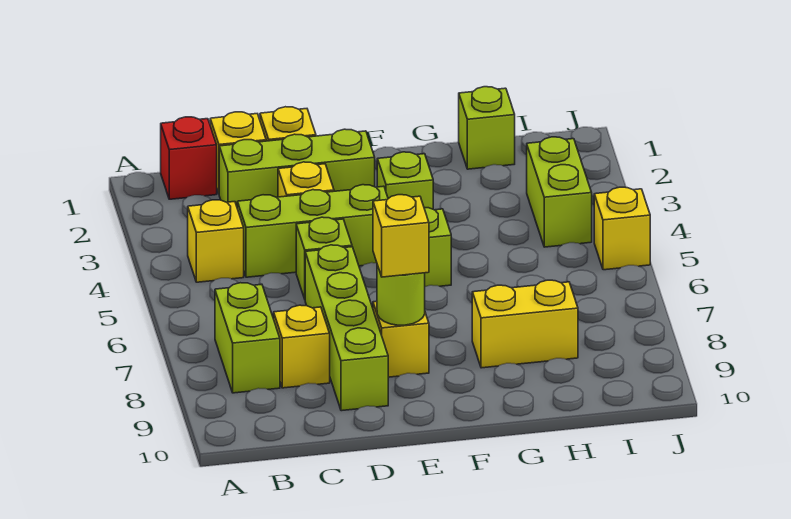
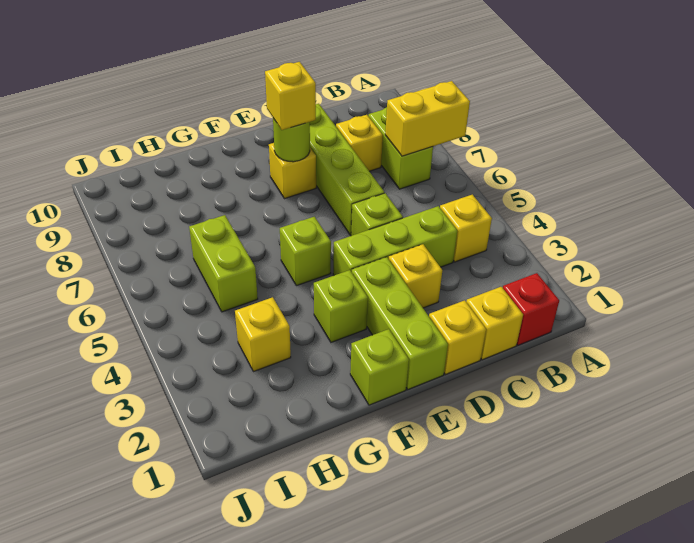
lime 1x3 brick [219,129,375,206] -> lime 1x3 brick turned to [352,257,448,389]
yellow 1x2 brick [472,280,578,368] -> yellow 1x2 brick moved to [385,81,470,156]
lime 1x1 brick [459,87,515,169] -> lime 1x1 brick moved to [350,329,409,405]
lime 1x2 brick [527,137,592,247] -> lime 1x2 brick moved to [189,215,258,312]
yellow 1x1 brick [594,187,650,270] -> yellow 1x1 brick moved to [235,297,291,372]

